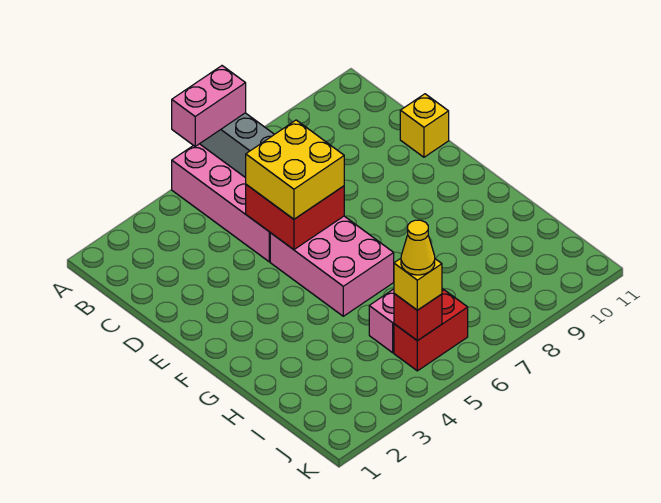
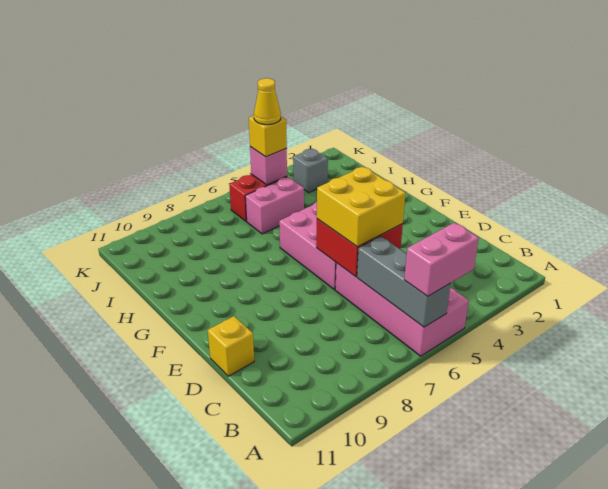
none -> grey 1x1 brick [293,149,328,193]
red 1x1 brick [394,294,442,341] -> pink 1x1 brick [250,147,287,185]

